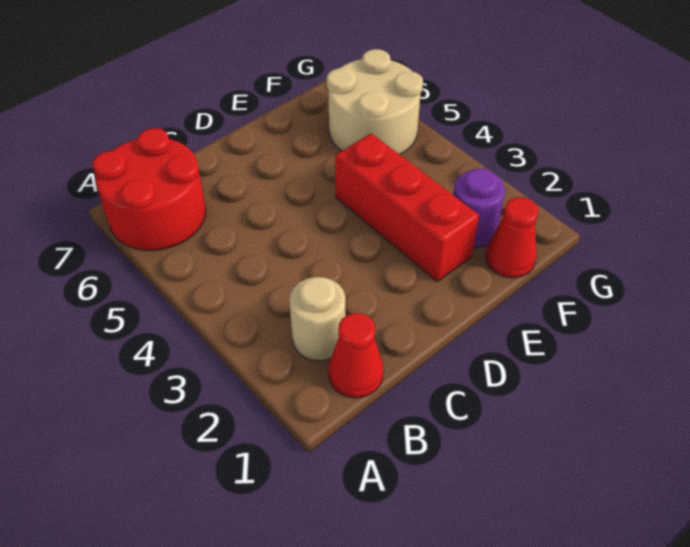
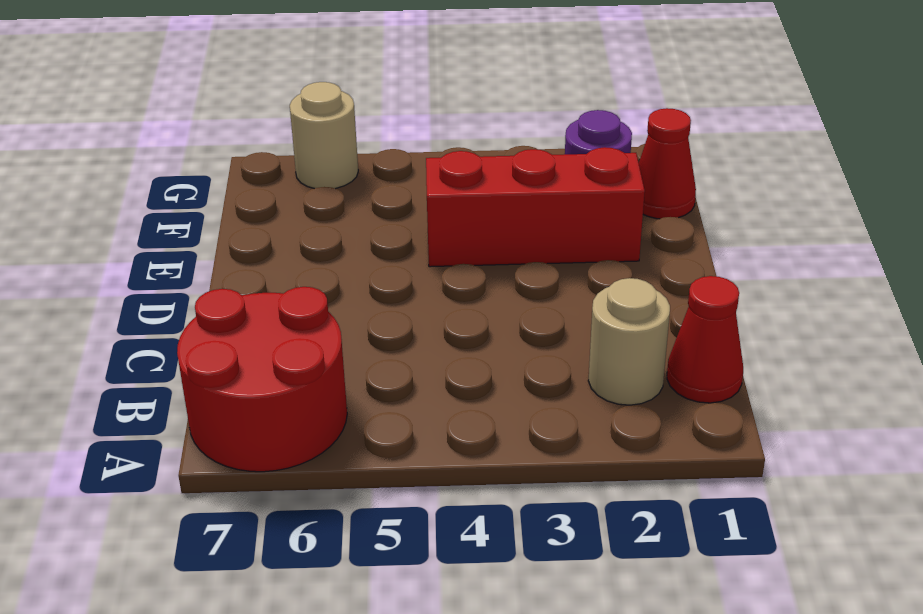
tan 2x2 round brick [327,49,423,155] -> tan 1x1 round brick [290,82,358,189]

